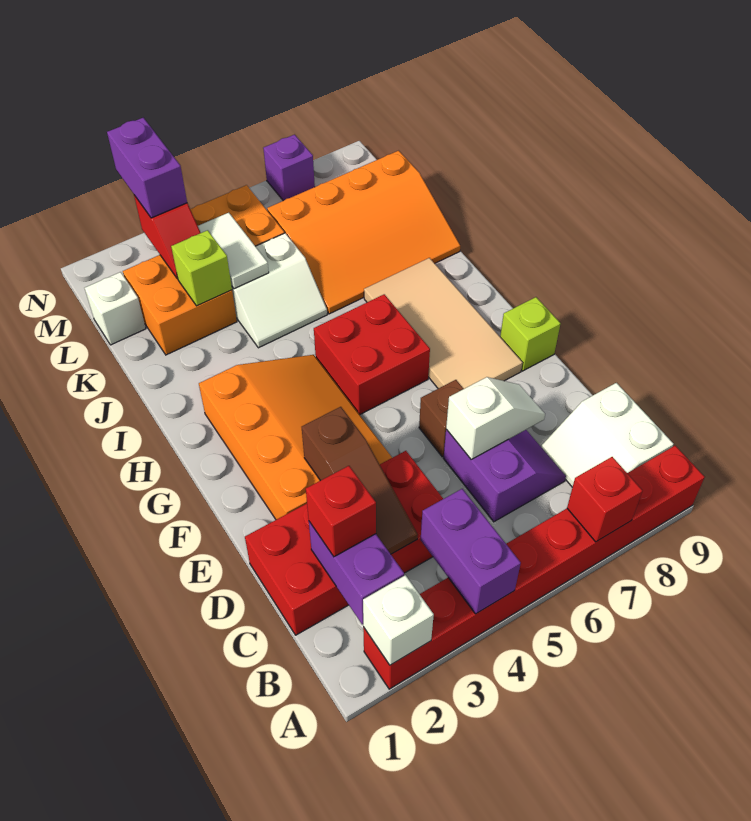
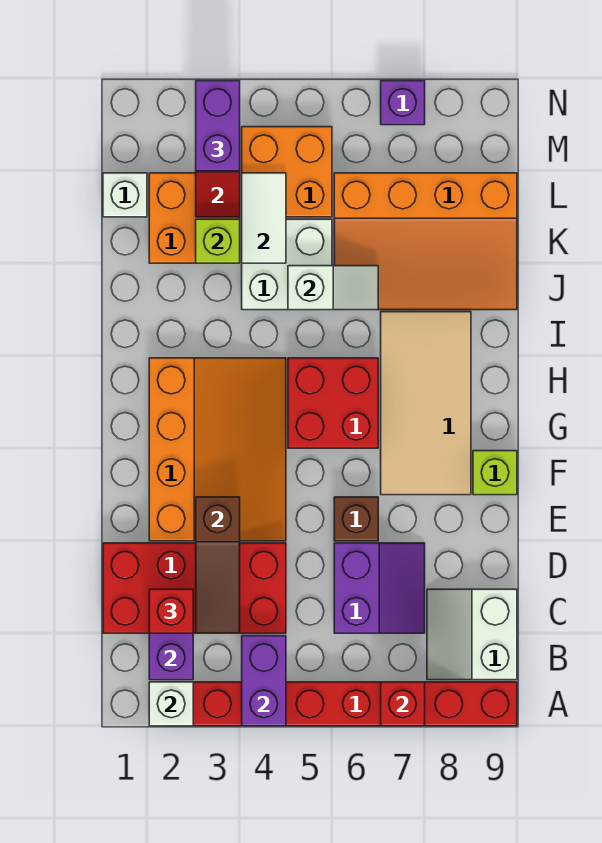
white 1x2 slope [446,377,545,459] -> white 1x2 slope moved to [288,266,378,310]
white 2x2 slope [232,233,327,348] -> white 2x2 brick [242,219,332,310]

